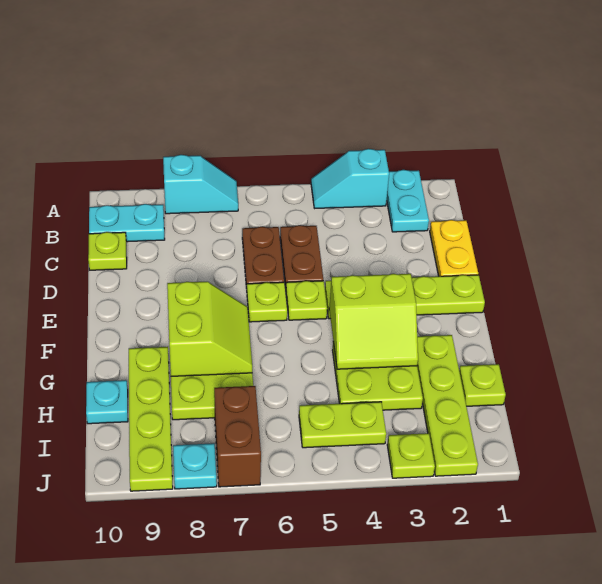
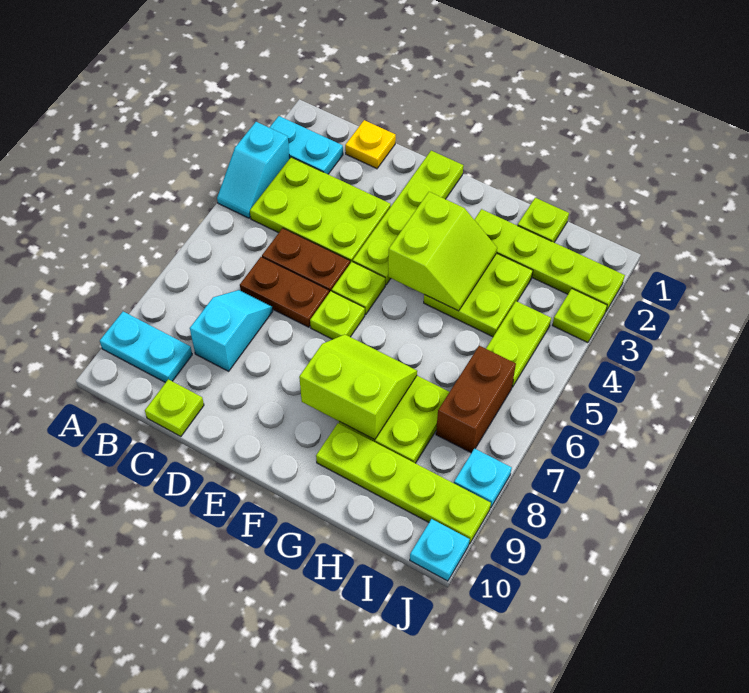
cyan 1x2 slope [163,155,238,214] -> cyan 1x2 slope moved to [190,290,273,371]
none -> lime 2x3 plate [250,157,391,263]
cyan 1x2 plate [89,204,165,242] -> cyan 1x2 plate turned to [100,312,192,383]
yellow 1x2 plate [430,220,478,276] -> yellow 1x1 plate [345,120,396,169]
cyan 1x1 plate [86,380,128,424] -> cyan 1x1 plate moved to [410,519,470,581]
brown 1x2 brick [214,386,261,487] -> brown 1x2 brick turned to [436,346,516,453]

